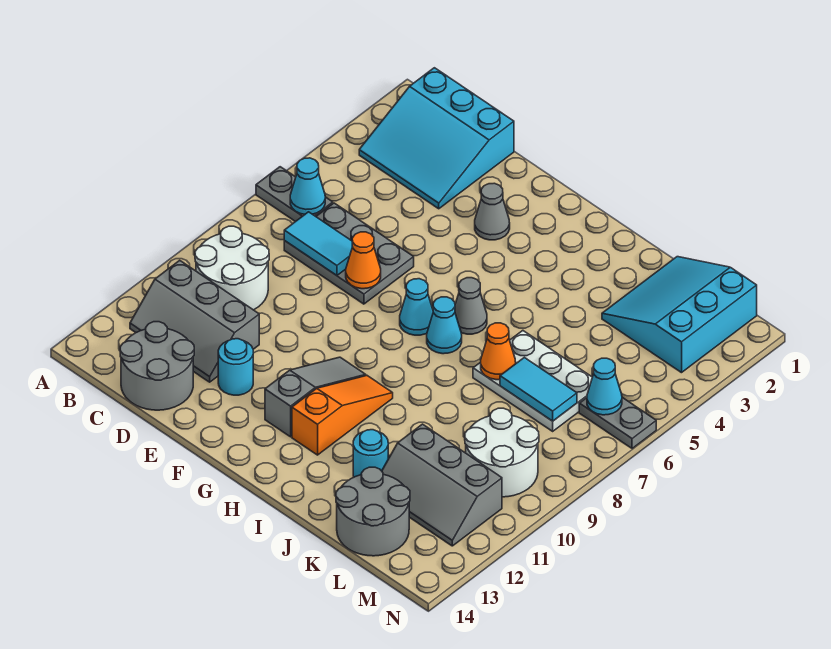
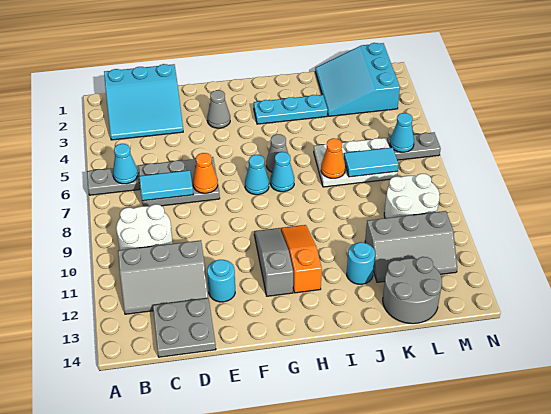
grey 2x2 round brick [120,322,194,410] -> grey 2x2 plate [153,298,216,357]
none -> cyan 1x3 plate [254,95,328,124]

